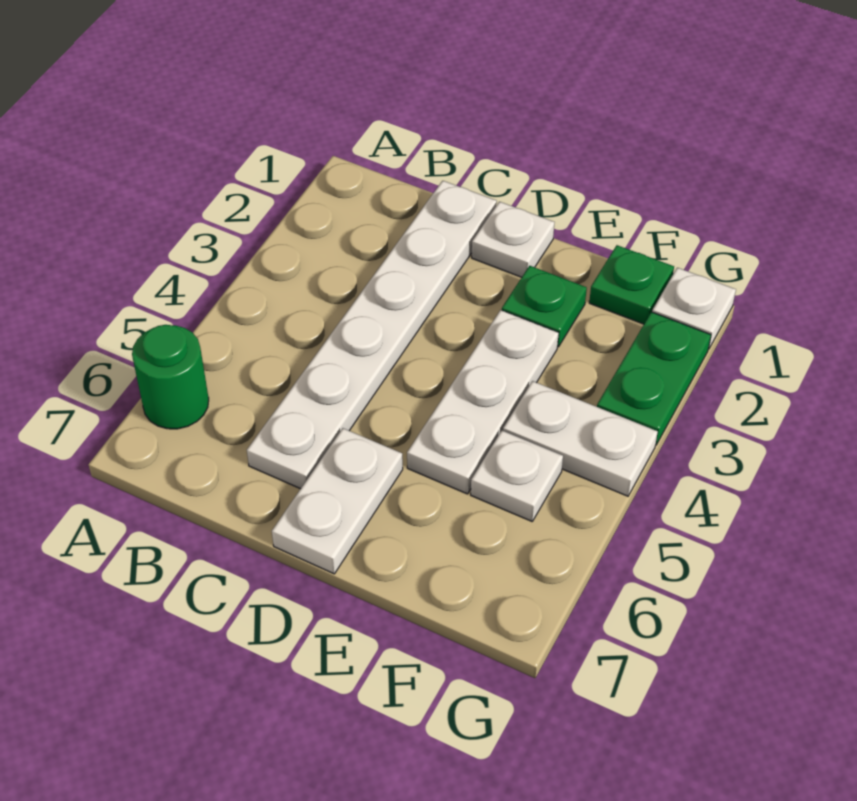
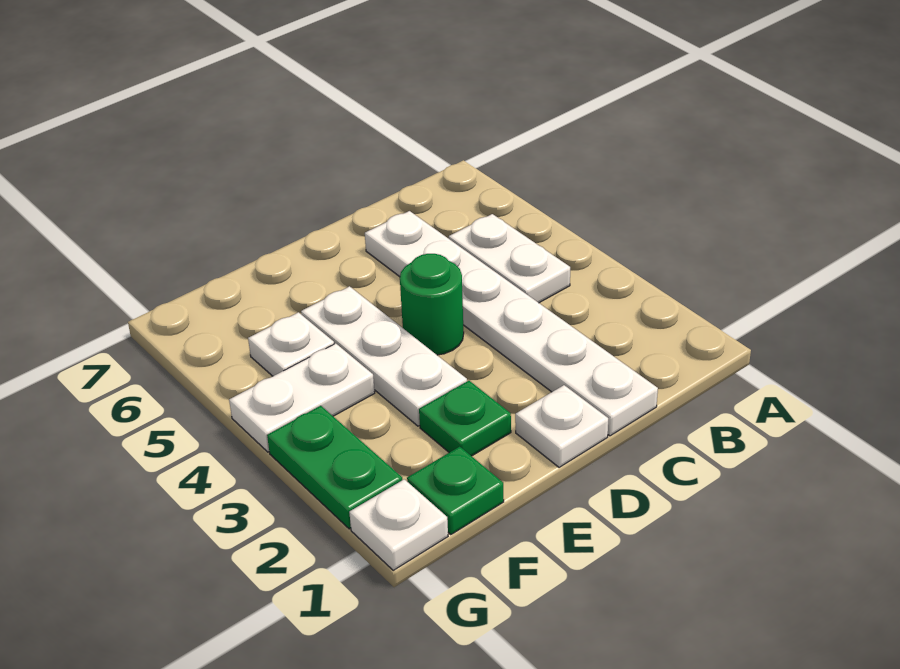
green 1x1 round brick [132,325,209,429] -> green 1x1 round brick moved to [400,254,464,355]
white 1x2 plate [272,428,403,574] -> white 1x2 plate moved to [449,214,570,303]

